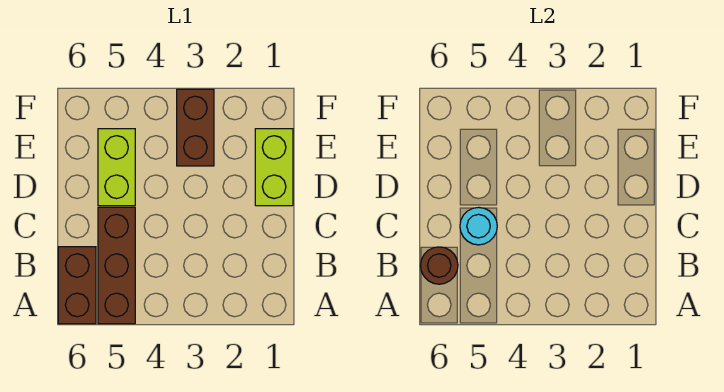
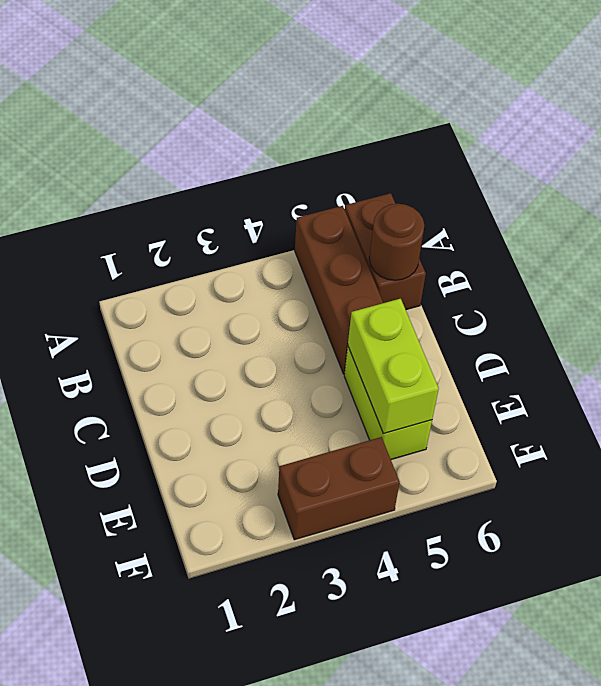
cyan 1x1 round brick [460,207,497,245] -> none
lime 1x2 brick [255,129,293,206] -> lime 1x2 brick moved to [348,299,439,434]
brown 1x2 brick [177,89,214,166] -> brown 1x2 brick turned to [278,437,400,540]

